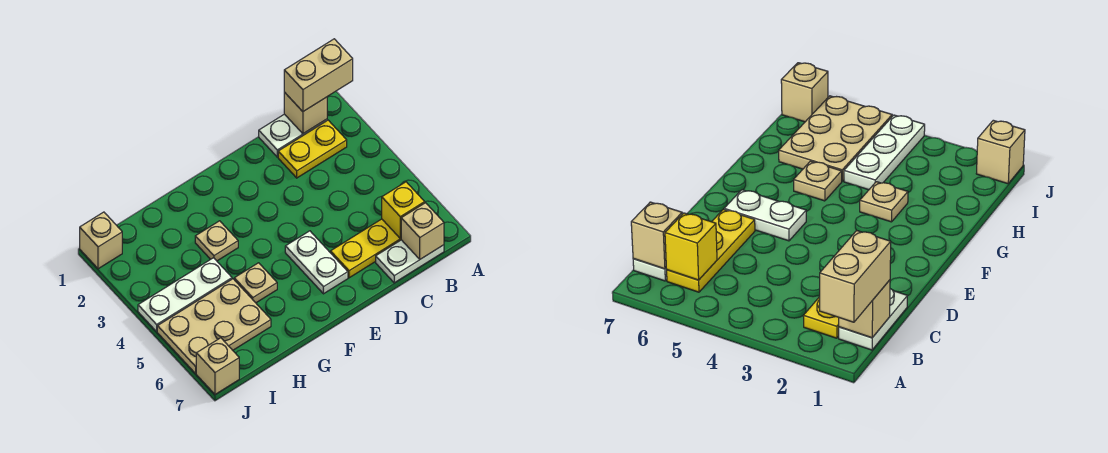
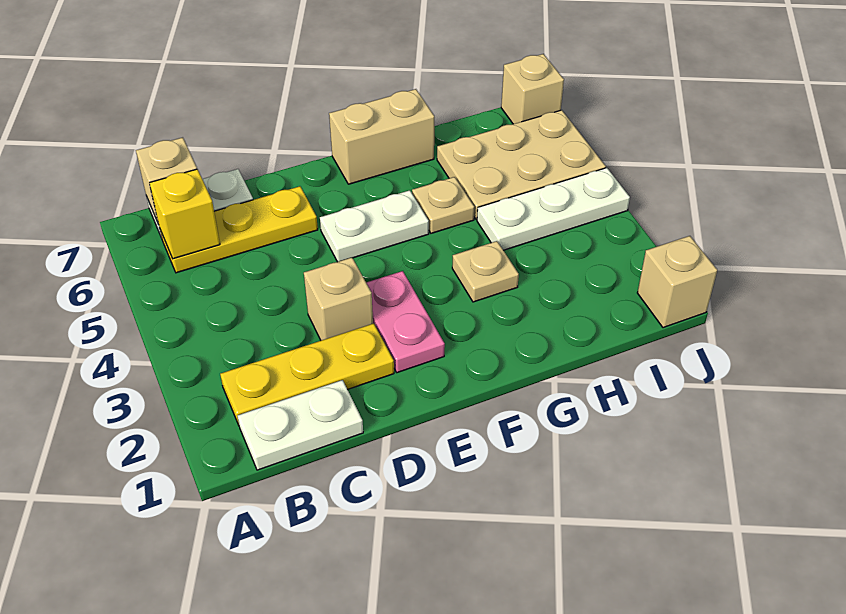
tan 1x2 brick [284,39,353,111] -> tan 1x2 brick moved to [329,89,434,184]
tan 1x1 brick [284,92,327,134] -> tan 1x1 brick moved to [304,258,373,340]
yellow 1x2 plate [278,120,347,178] -> yellow 1x3 plate [220,323,394,425]
none -> pink 1x2 plate [366,271,445,373]
white 1x2 plate [285,231,348,294] -> white 1x2 plate turned to [320,190,429,262]

